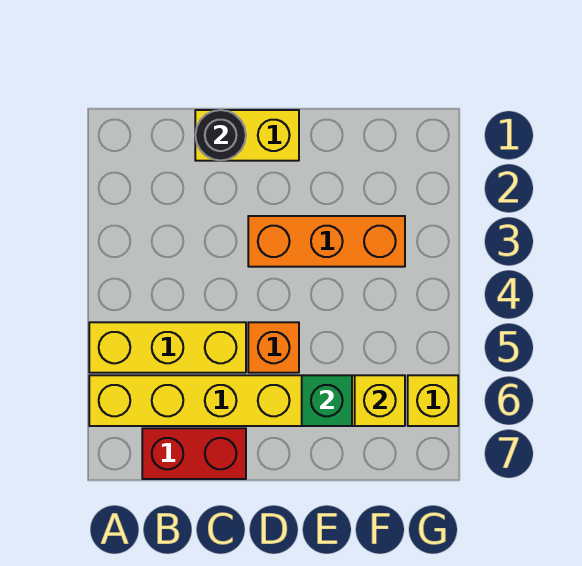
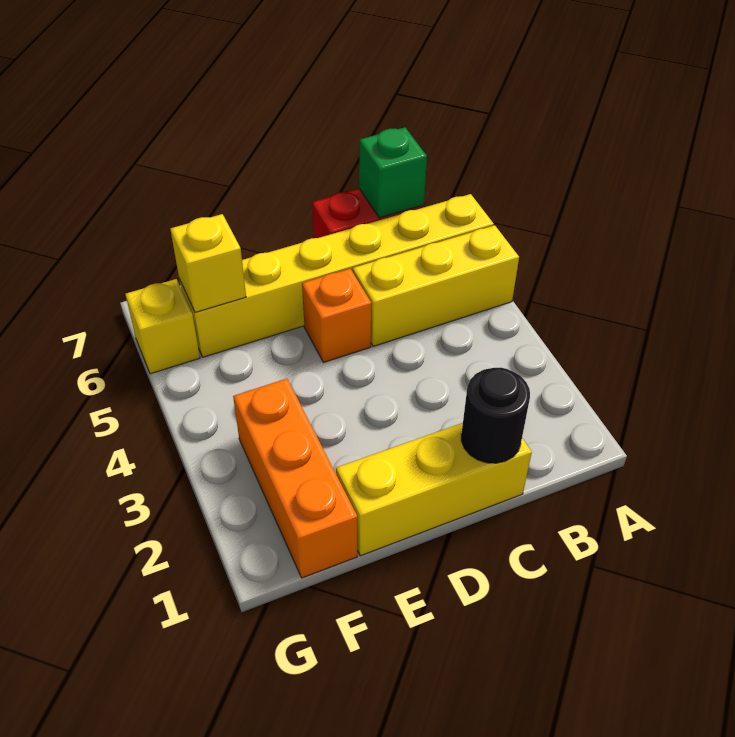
yellow 1x2 brick [195,110,299,161] -> yellow 1x3 brick [336,423,532,556]
orange 1x3 brick [248,216,405,267] -> orange 1x3 brick turned to [233,379,357,578]
green 1x1 brick [302,375,352,426] -> green 1x1 brick moved to [359,127,427,218]

